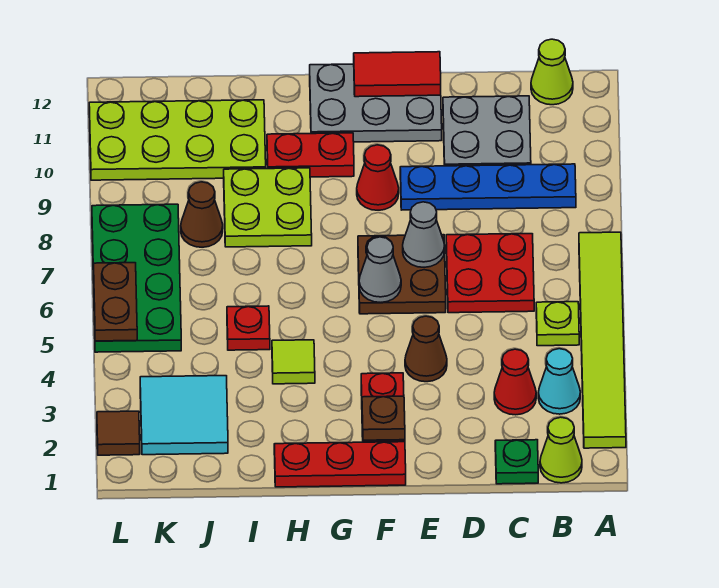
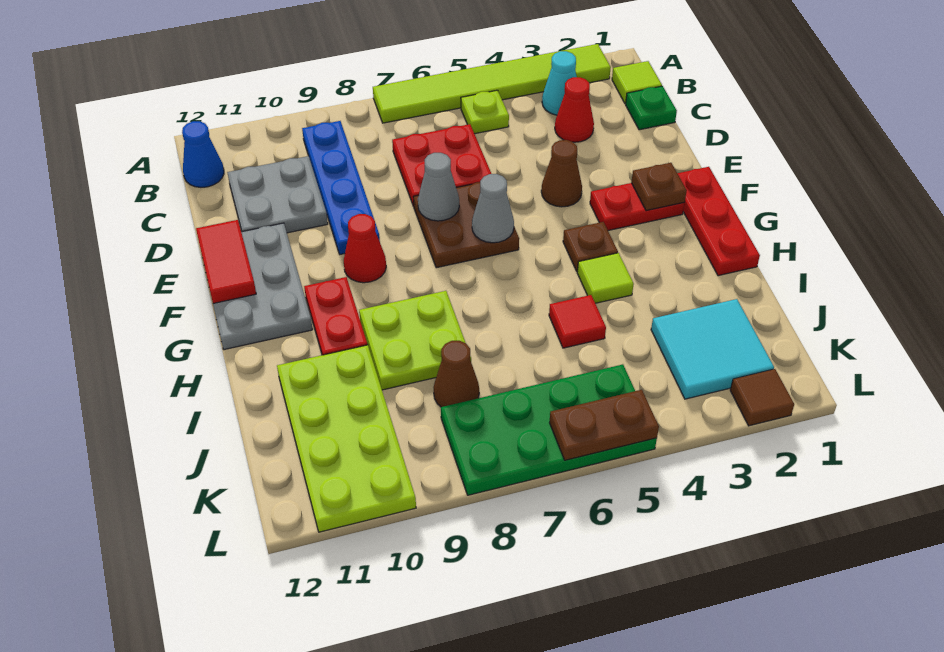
lime 1x1 cone [540,417,582,483] -> lime 1x1 tile [612,61,662,104]
lime 1x1 cone [531,39,573,105] -> blue 1x1 cone [182,121,224,187]
none -> brown 1x1 plate [563,222,618,272]
red 1x1 plate [227,306,270,350] -> red 1x1 tile [549,295,606,348]

